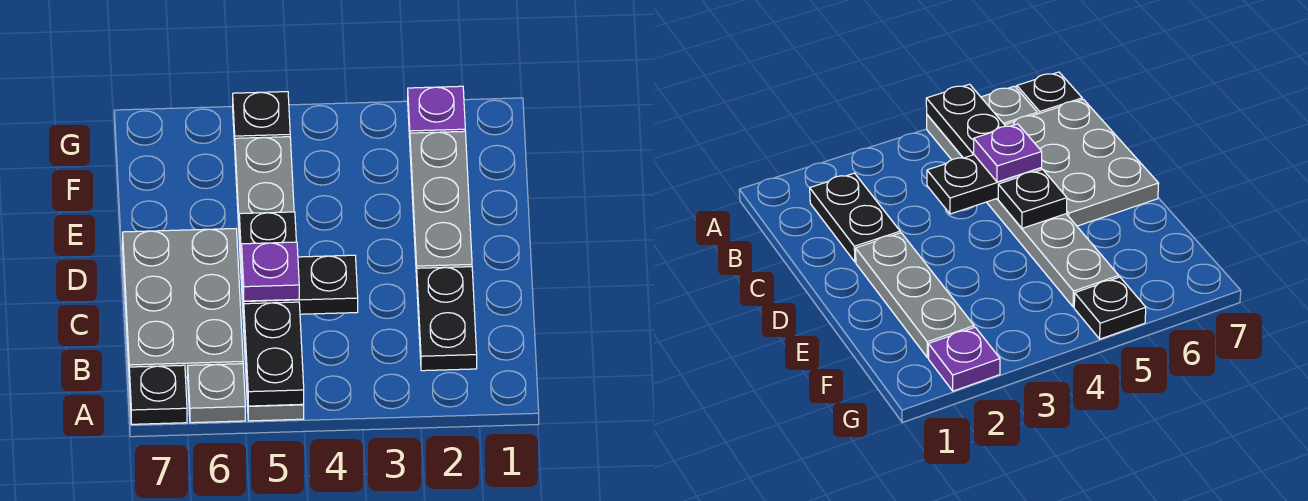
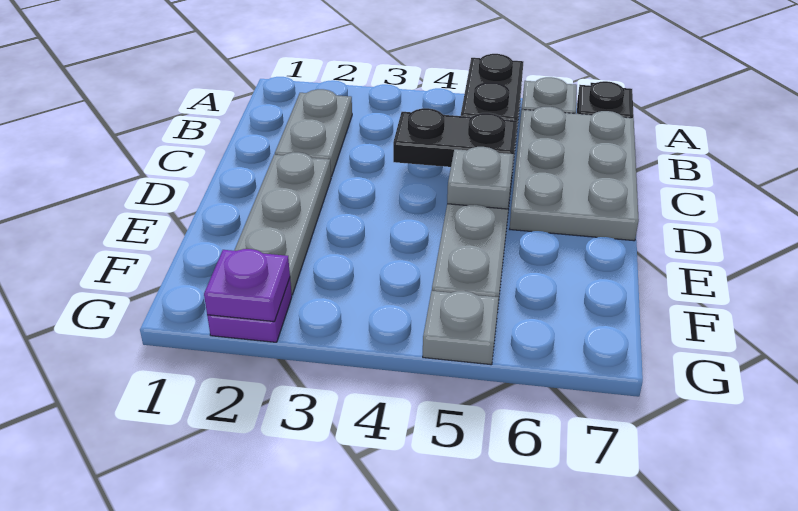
black 1x2 plate [417,267,477,371] -> grey 1x2 plate [275,89,352,177]
purple 1x1 plate [241,242,299,301] -> purple 1x1 plate moved to [204,249,290,322]
black 1x1 plate [239,212,296,271] -> grey 1x1 plate [447,147,514,209]
black 1x1 plate [233,92,290,145] -> grey 1x1 plate [423,291,499,365]

